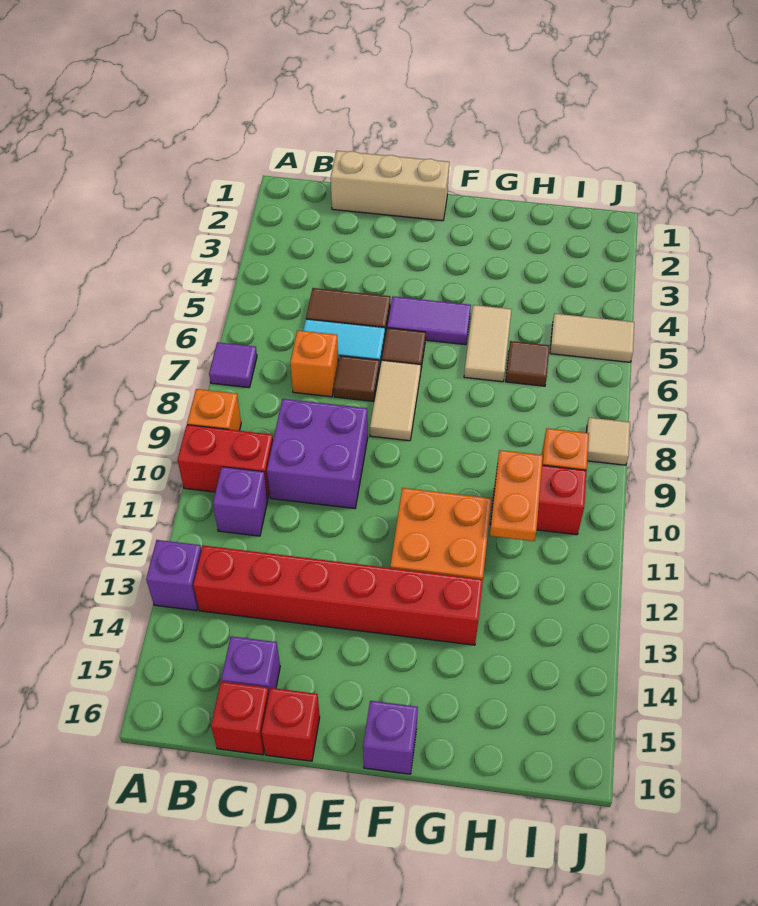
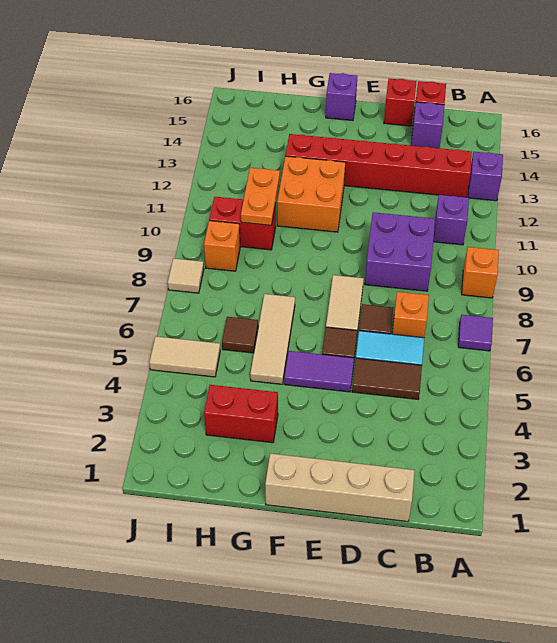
red 1x2 brick [177,425,273,498] -> red 1x2 brick moved to [204,385,278,443]
tan 1x3 brick [331,151,449,221] -> tan 1x4 brick [265,453,415,522]
tan 1x2 tile [464,305,512,382] -> tan 1x3 tile [250,294,295,384]

